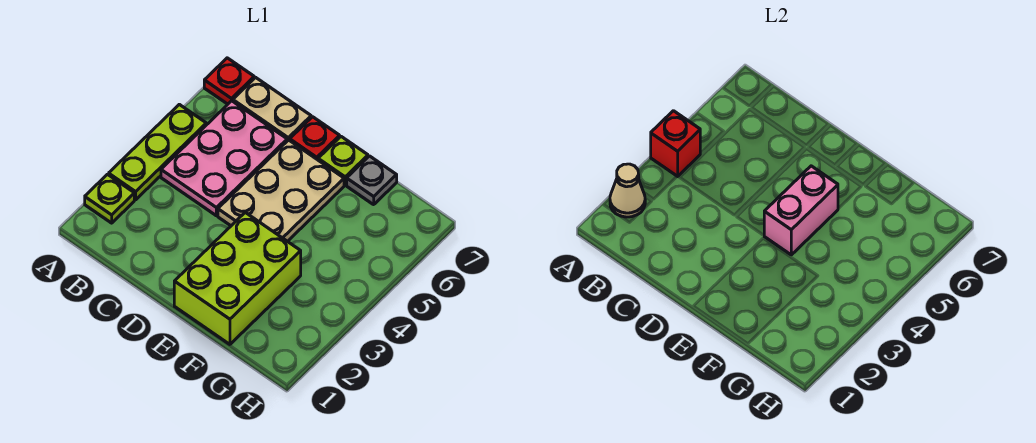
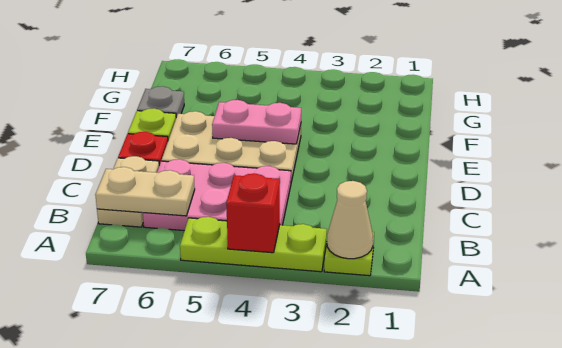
red 1x1 plate [204,58,254,104] -> none
none -> tan 1x2 plate [95,167,195,216]
lime 2x3 brick [174,213,301,344] -> none
pink 1x2 brick [764,166,838,255] -> pink 1x2 plate [212,100,301,144]

